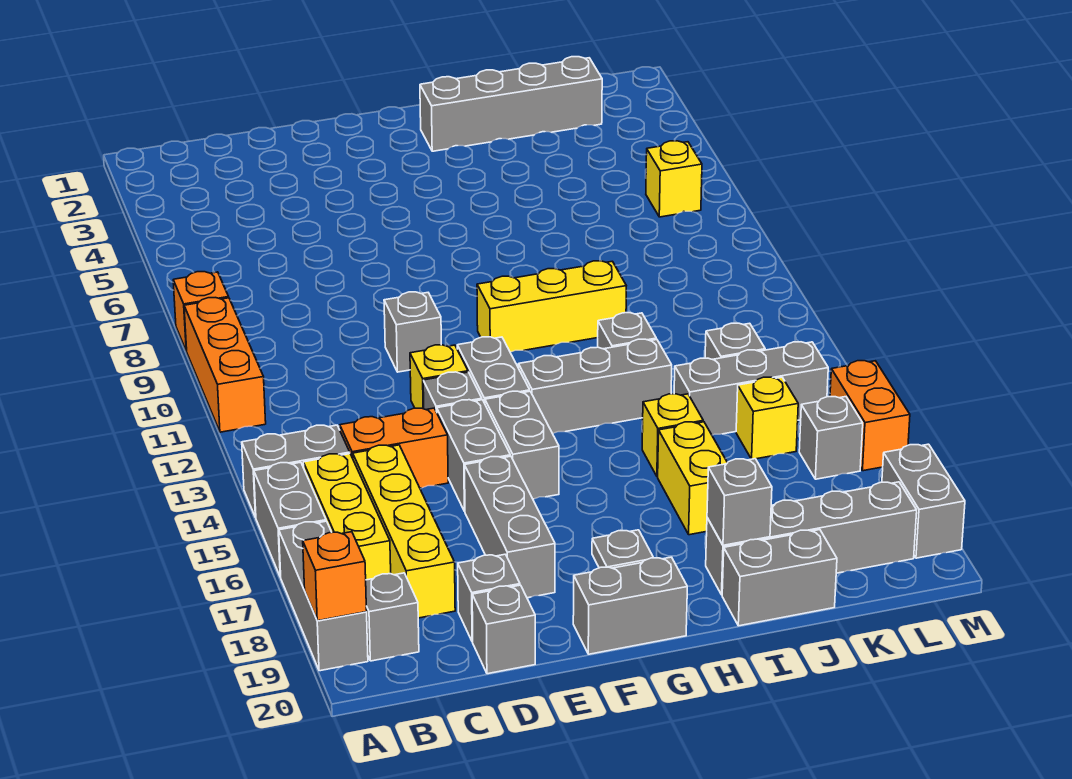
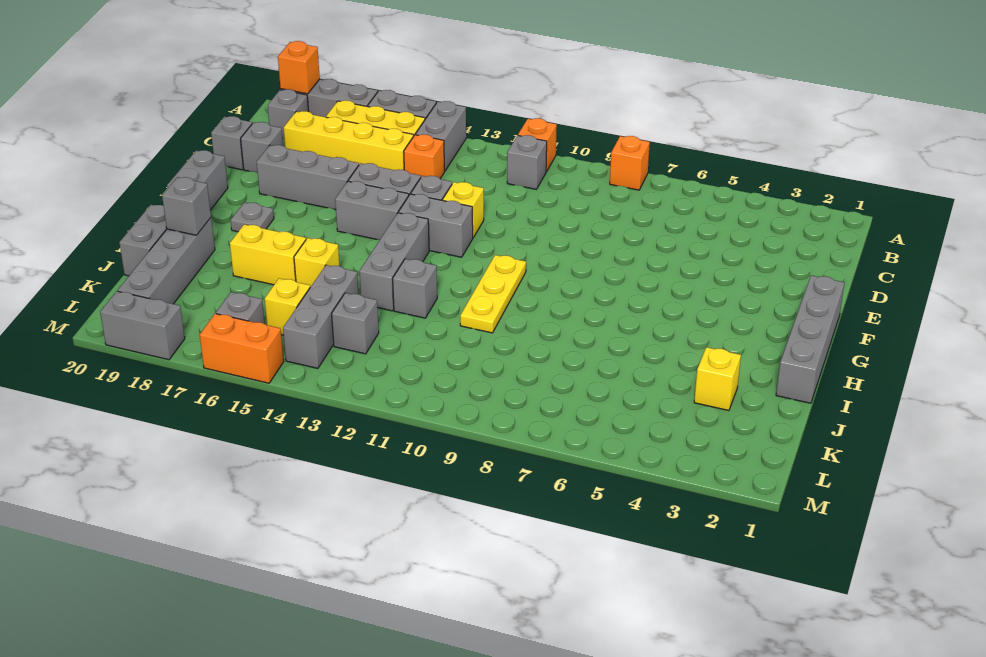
orange 1x3 brick [184,298,266,432] -> orange 1x1 brick [518,118,557,172]
orange 1x2 brick [340,408,448,488] -> orange 1x1 brick [404,134,444,178]
grey 1x1 brick [384,292,441,372] -> grey 1x1 brick moved to [507,135,547,189]
yellow 1x3 brick [477,261,626,352] -> yellow 1x3 plate [460,255,526,333]
grey 1x4 brick [420,57,602,151] -> grey 1x4 brick moved to [776,276,844,403]
yellow 1x1 brick [646,141,702,217] -> yellow 1x1 brick moved to [694,347,741,411]

